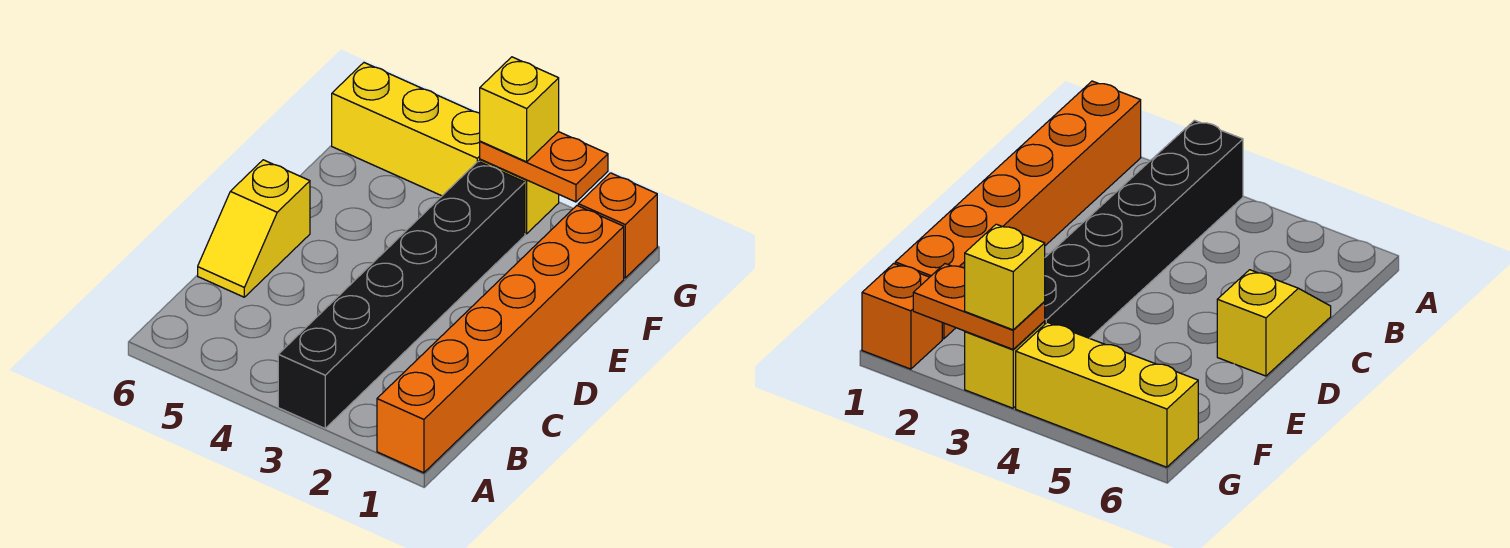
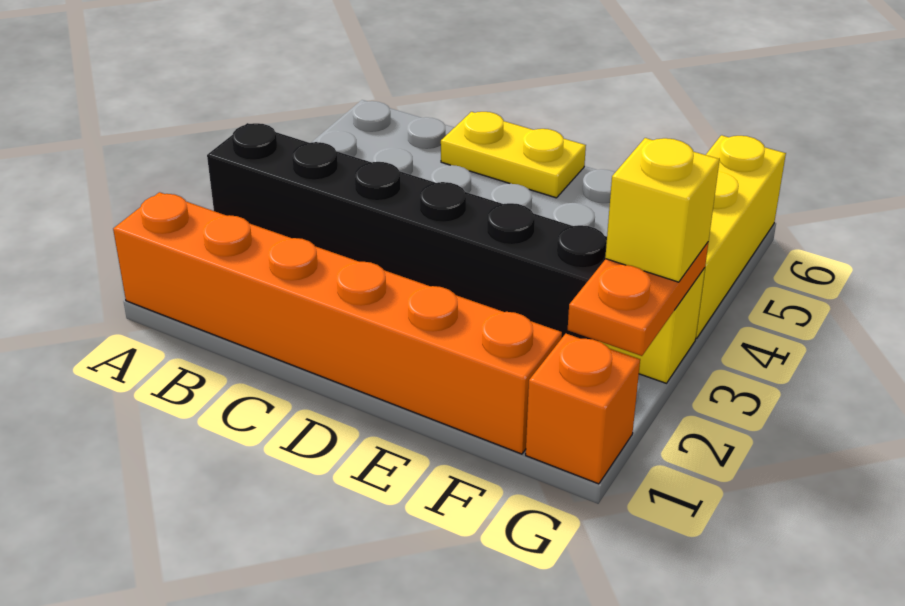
yellow 1x2 slope [198,160,310,297] -> yellow 1x2 plate [441,112,586,198]

